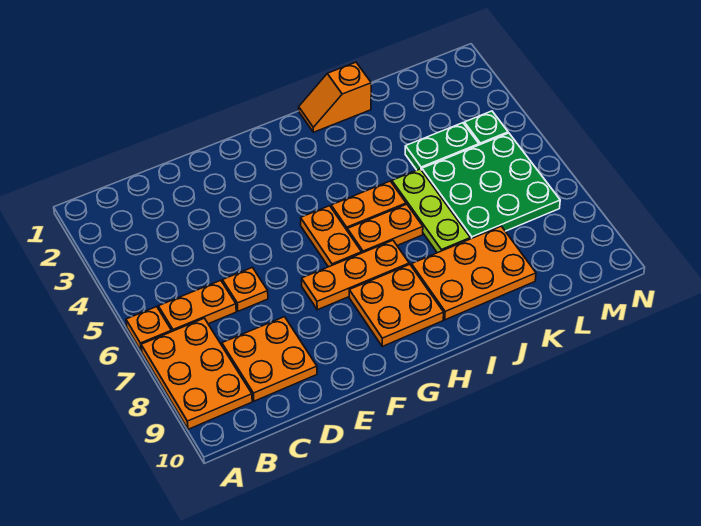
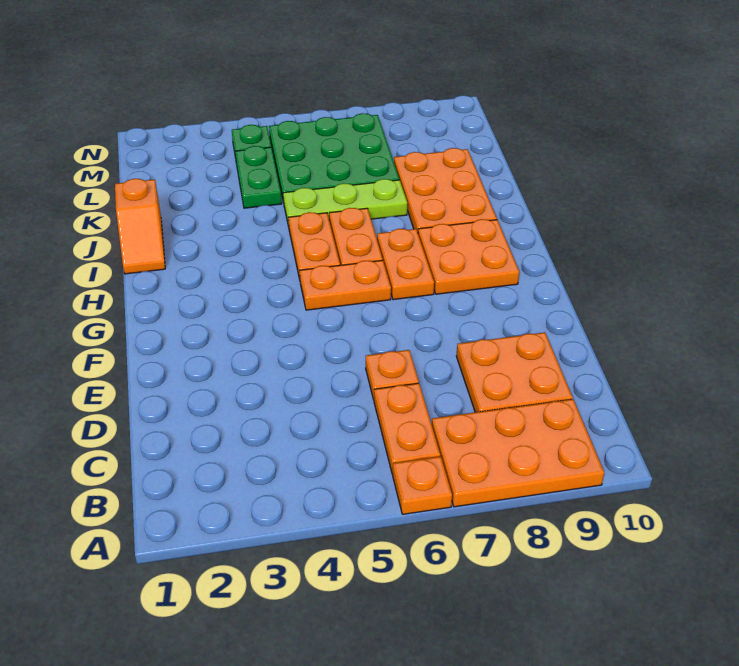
orange 1x3 plate [302,240,409,310] -> orange 1x2 plate [377,229,434,300]

